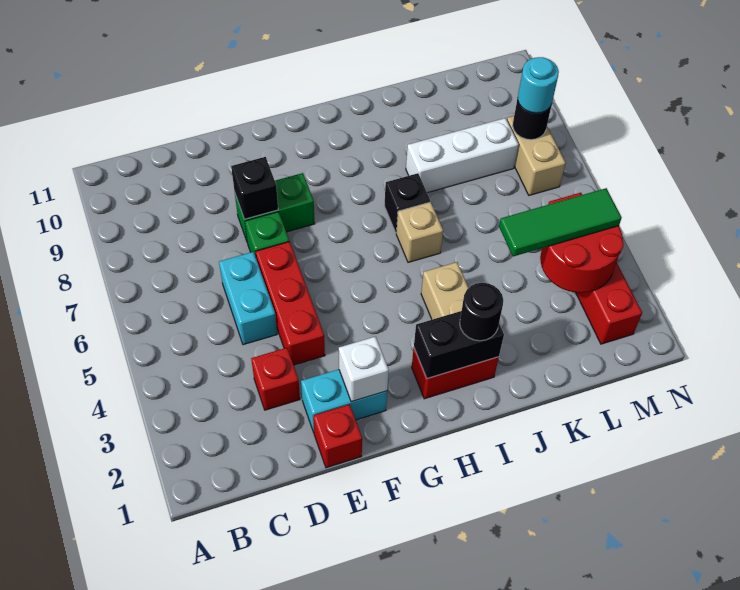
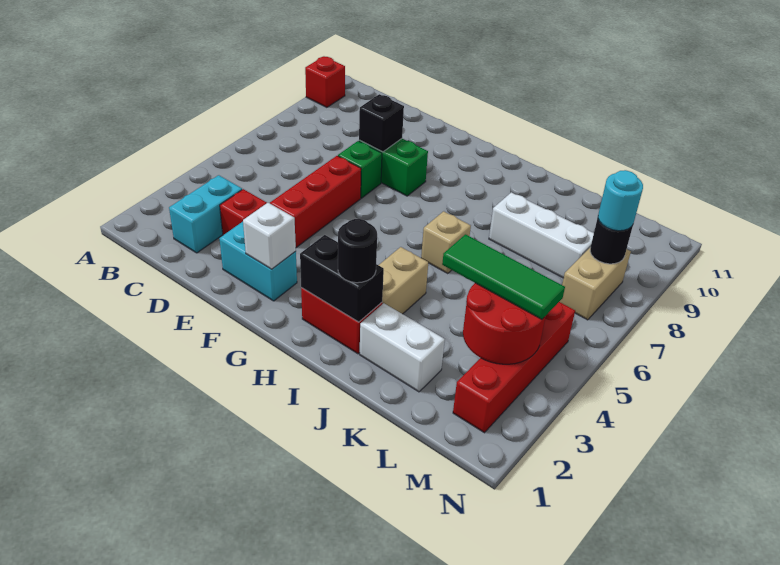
cyan 1x2 brick [219,252,277,345] -> cyan 1x2 brick moved to [169,175,242,253]
red 1x1 brick [313,404,362,468] -> red 1x1 brick moved to [305,57,345,107]
black 1x1 brick [384,173,430,233] -> none
none -> white 1x2 brick [360,303,445,392]

